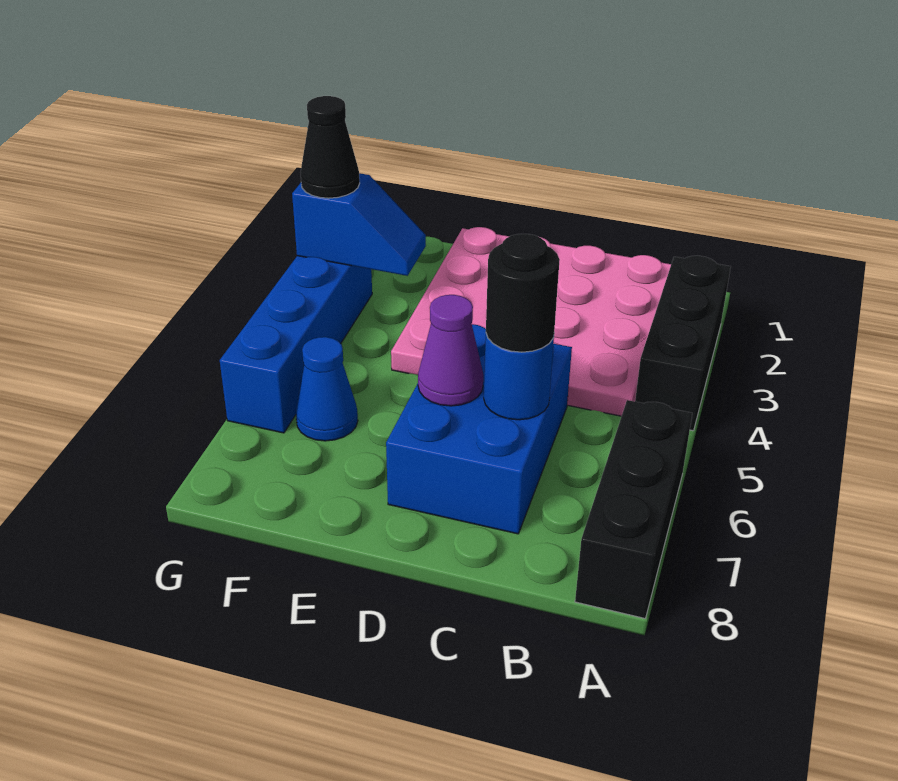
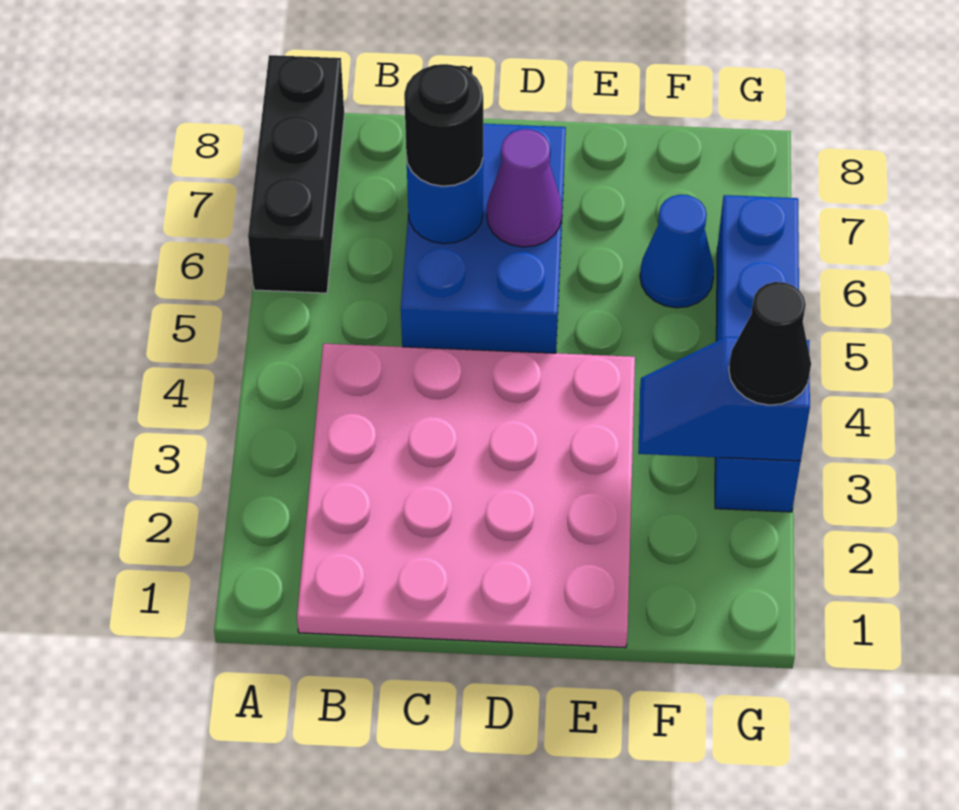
black 1x3 brick [635,256,731,431] -> none

